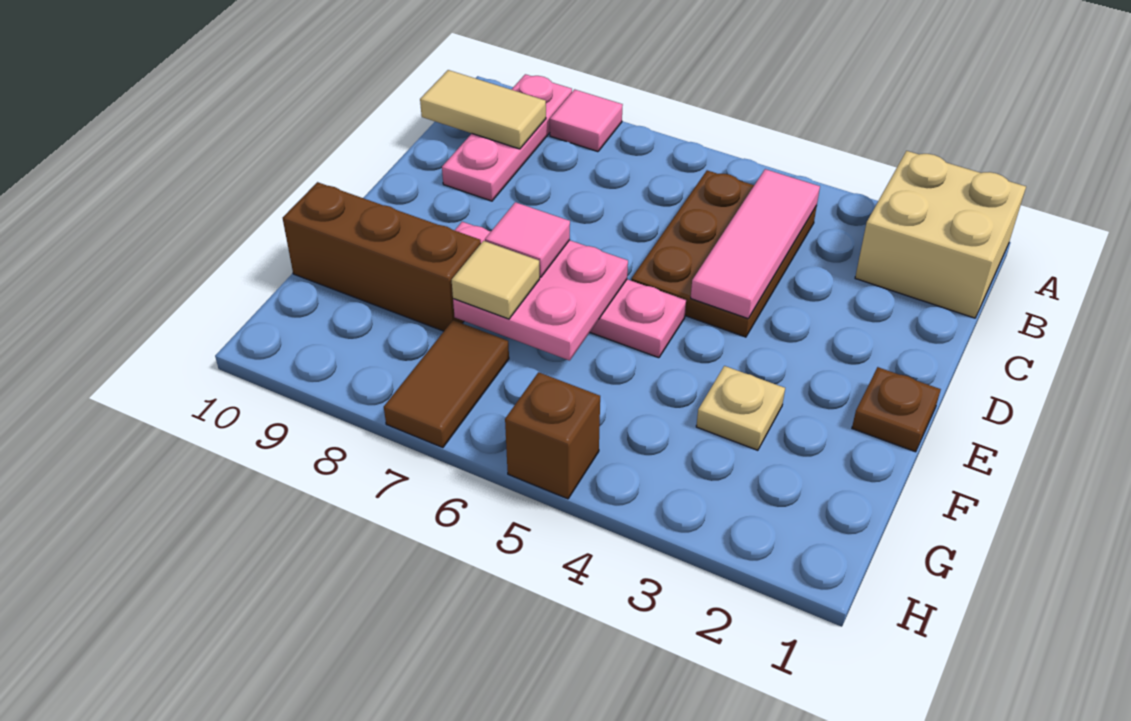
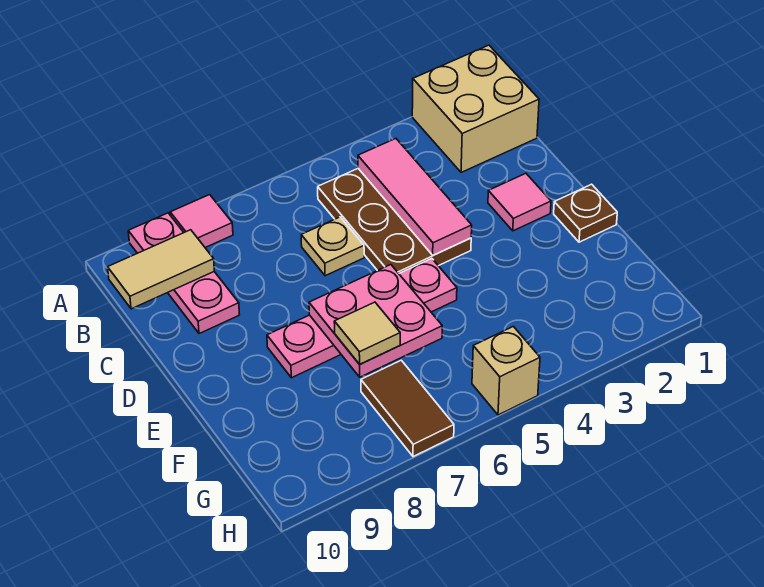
pink 1x1 tile [485,202,570,277] -> pink 1x1 tile moved to [488,173,551,231]
tan 1x1 plate [696,366,785,450] -> tan 1x1 plate moved to [301,217,364,276]
brown 1x3 brick [283,182,481,331] -> none
brown 1x1 brick [505,372,600,499] -> tan 1x1 brick [472,326,540,415]

